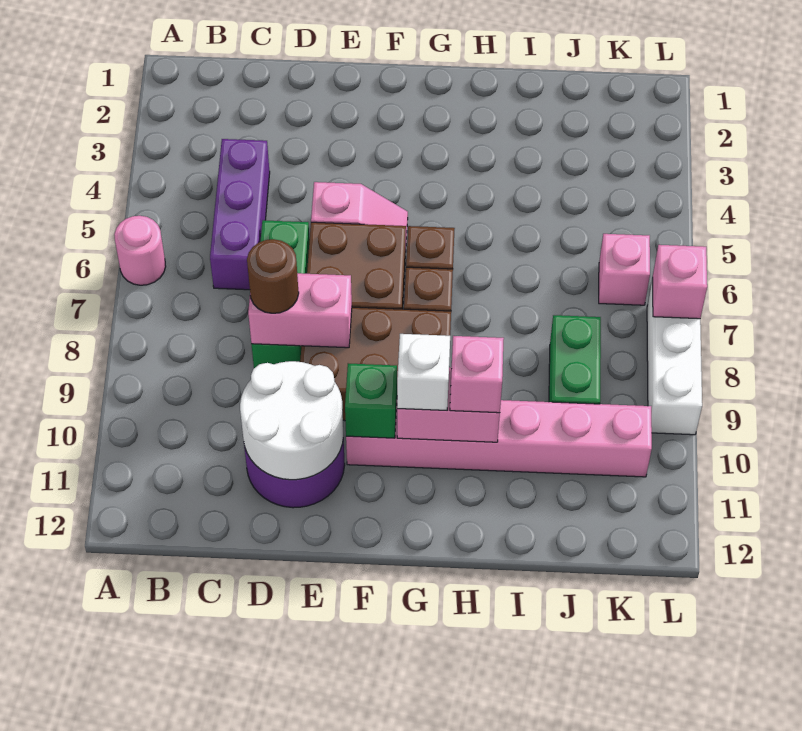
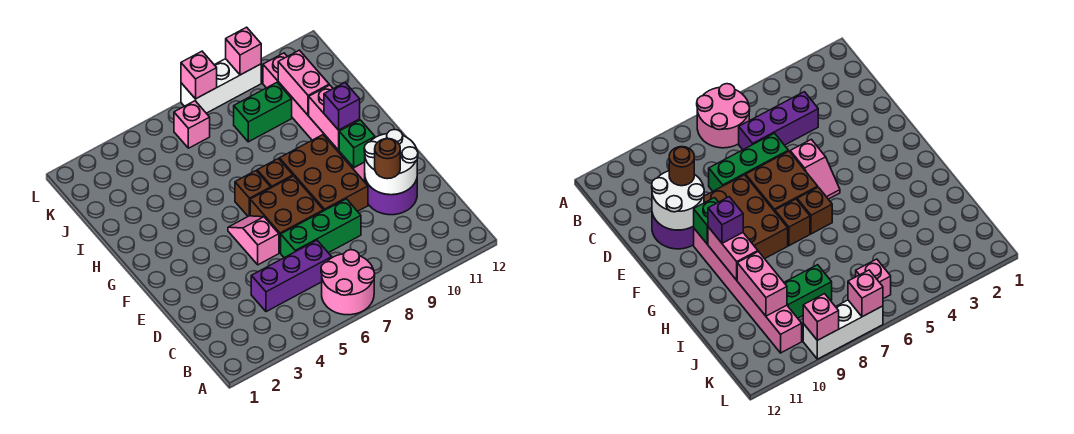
pink 1x1 round brick [114,216,166,285] -> pink 2x2 round brick [321,250,375,315]
pink 1x2 brick [248,273,352,348] -> pink 1x2 brick moved to [278,50,329,115]
brown 1x1 round brick [247,239,299,313] -> brown 1x1 round brick moved to [375,139,400,179]
white 1x1 brick [397,334,450,410] -> purple 1x1 brick [324,83,360,130]
pink 1x1 brick [450,336,504,413] -> pink 1x1 brick moved to [226,27,261,75]

